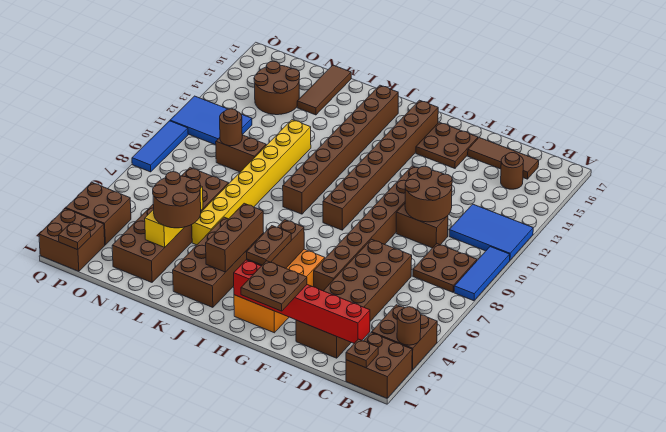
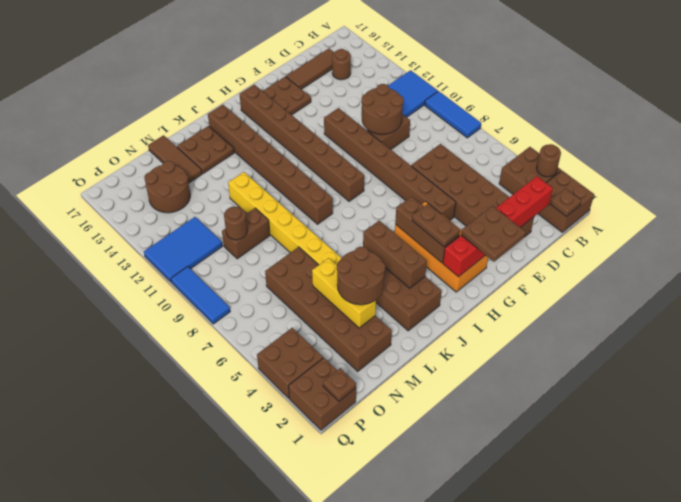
brown 2x2 plate [413,244,477,292] -> brown 2x2 plate moved to [177,126,234,174]

